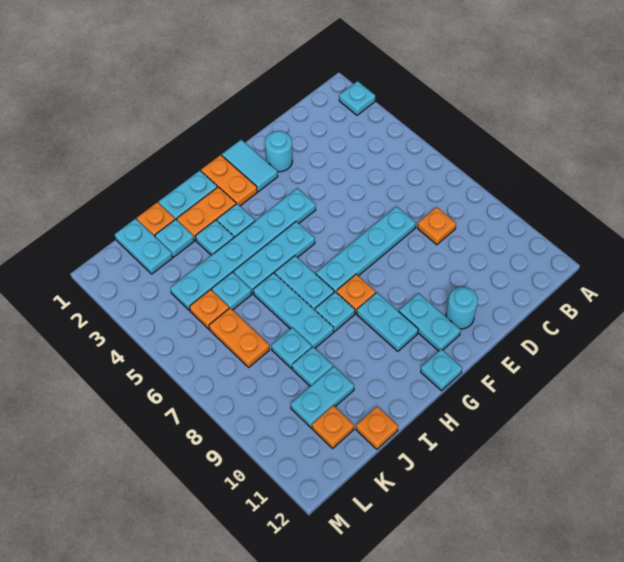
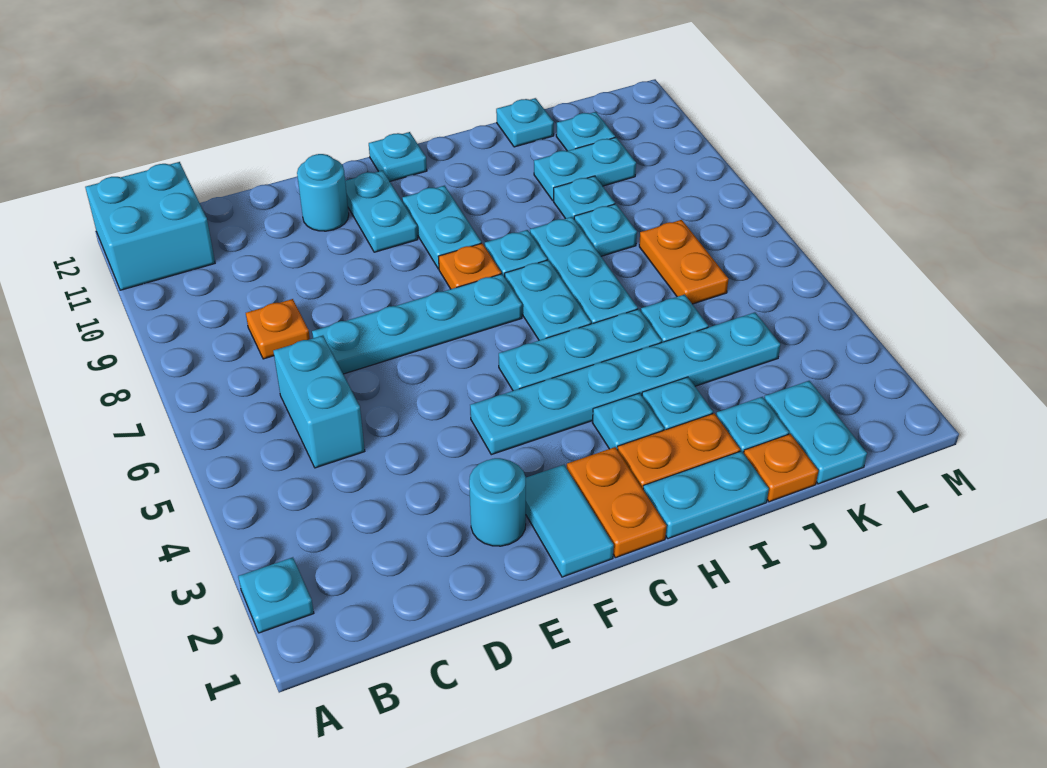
none -> cyan 2x2 brick [85,162,215,290]
none -> cyan 1x2 brick [273,336,365,468]
orange 1x1 plate [356,406,398,449] -> cyan 1x1 plate [496,98,554,147]
orange 1x1 plate [189,290,229,329] -> none
orange 1x1 plate [312,406,354,448] -> cyan 1x1 plate [556,112,615,151]

